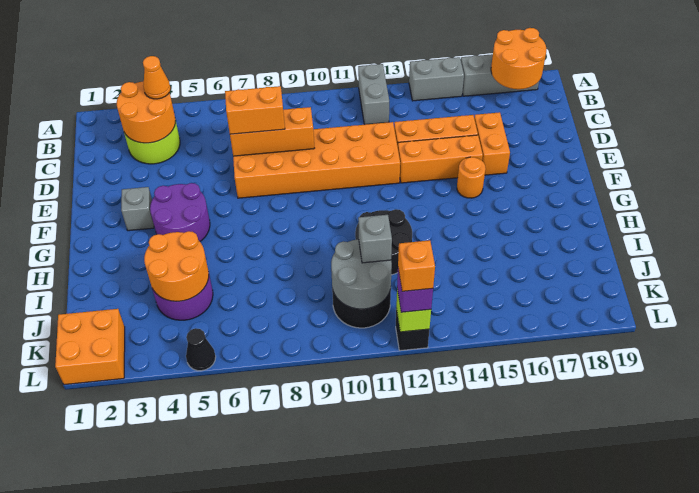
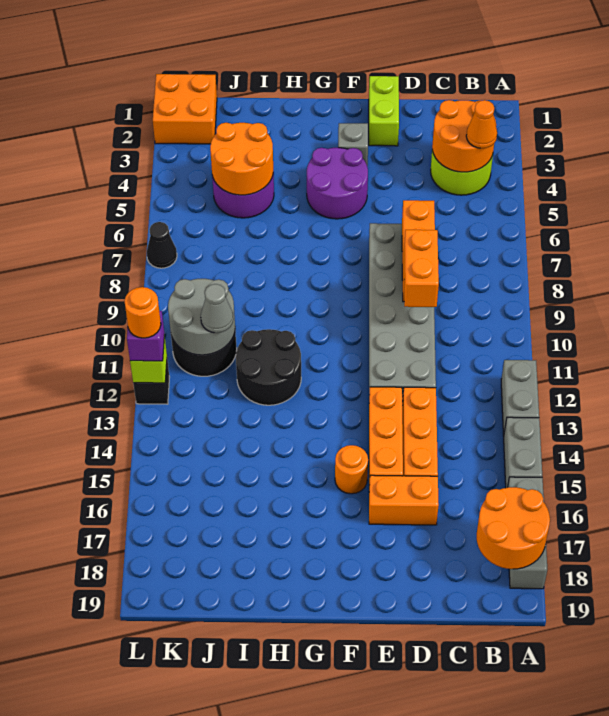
grey 1x2 brick [358,64,389,125] -> grey 1x2 brick turned to [501,360,539,436]
orange 2x6 brick [233,122,400,198] -> grey 2x6 brick [369,223,436,405]
orange 1x2 brick [225,86,285,134] -> orange 1x2 brick moved to [404,230,439,307]
none -> lime 1x2 brick [369,76,399,146]
grey 1x1 brick [358,215,392,263] -> grey 1x1 cone [201,284,233,333]
black 1x1 cone [186,328,216,371] -> black 1x1 cone moved to [147,222,177,268]
orange 1x1 brick [398,240,435,291] -> orange 1x1 round brick [125,287,161,338]

